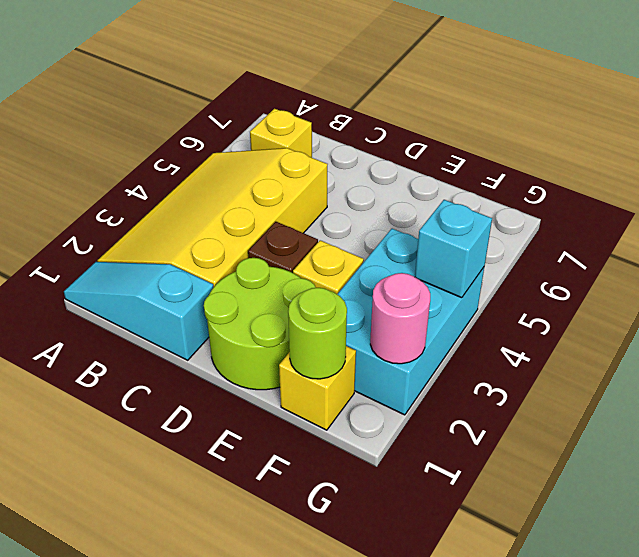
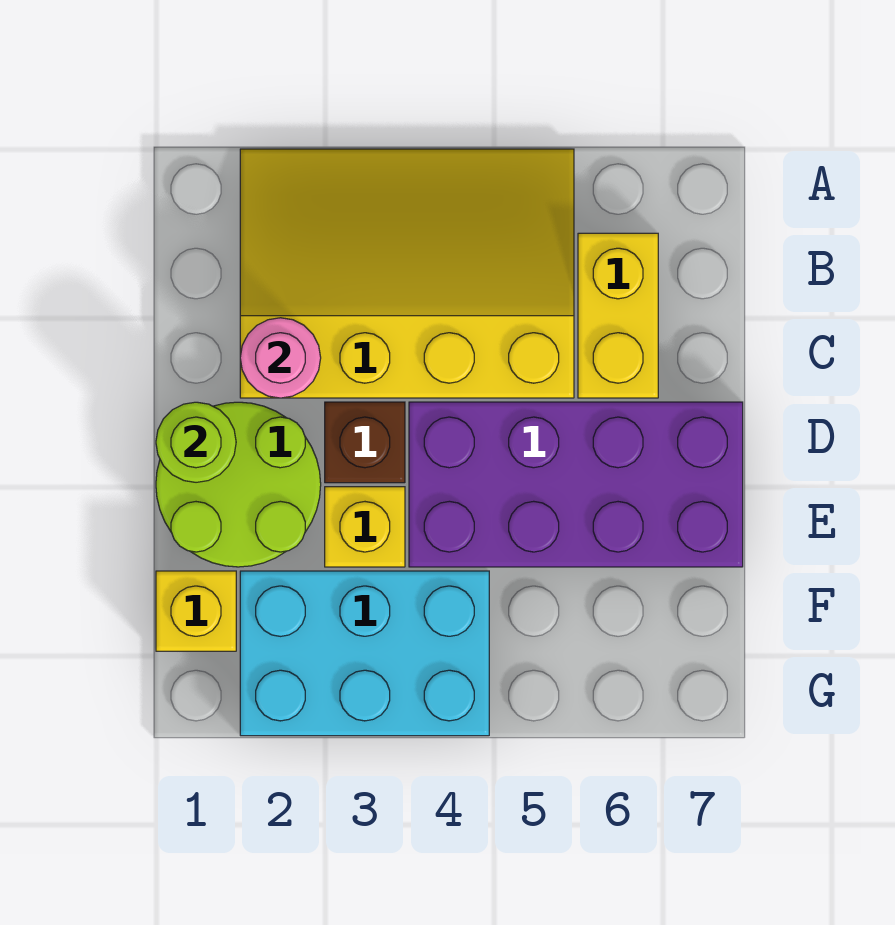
cyan 1x3 slope [64,262,214,360] -> none
yellow 1x1 brick [250,109,312,158] -> yellow 1x2 brick [578,233,658,398]
none -> purple 2x4 brick [409,402,743,567]
lime 1x1 round brick [288,288,347,379] -> lime 1x1 round brick moved to [156,402,236,482]
pink 1x1 round brick [370,273,430,364] -> pink 1x1 round brick moved to [240,318,321,398]
cyan 1x1 brick [415,200,492,298] -> none

